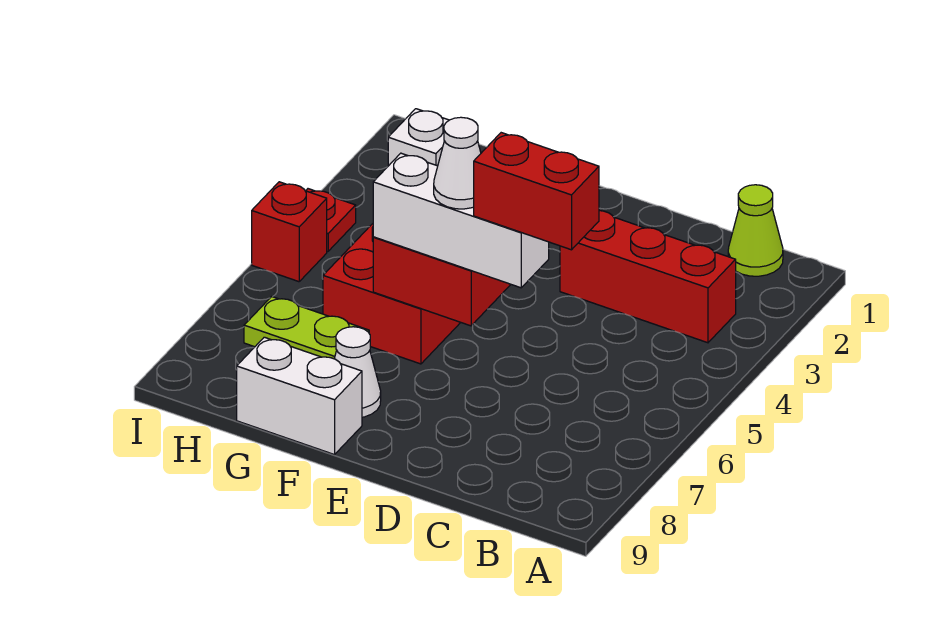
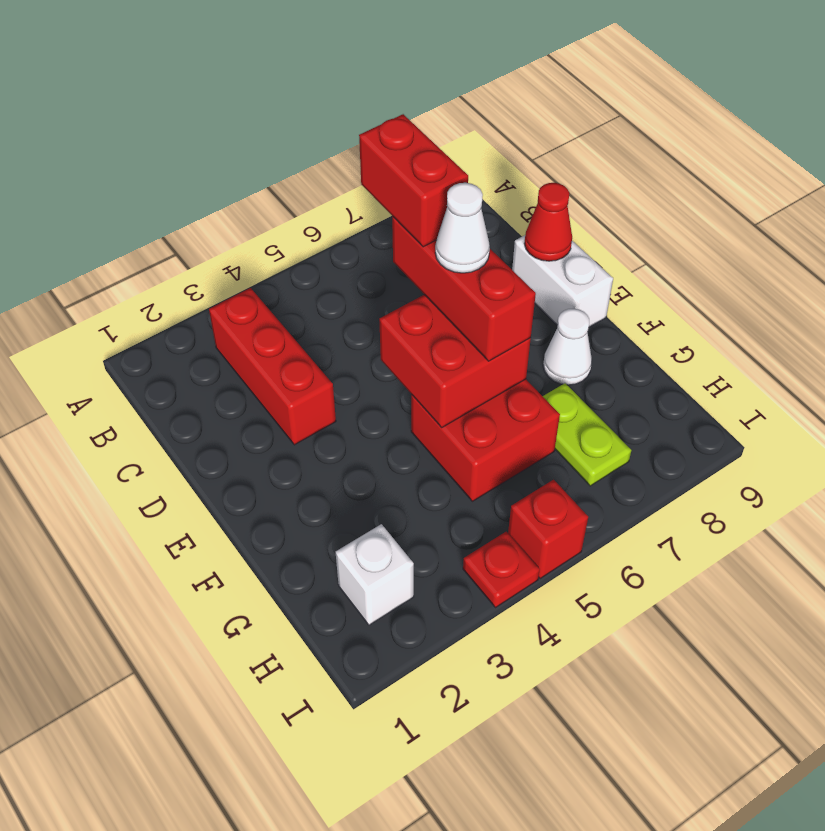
lime 1x1 cone [728,185,783,276] -> none
white 1x3 brick [373,153,549,288] -> red 1x3 brick [392,217,536,361]
none -> red 1x1 cone [524,183,572,261]
white 1x2 brick [237,337,362,455] -> white 1x2 brick moved to [512,235,613,327]

